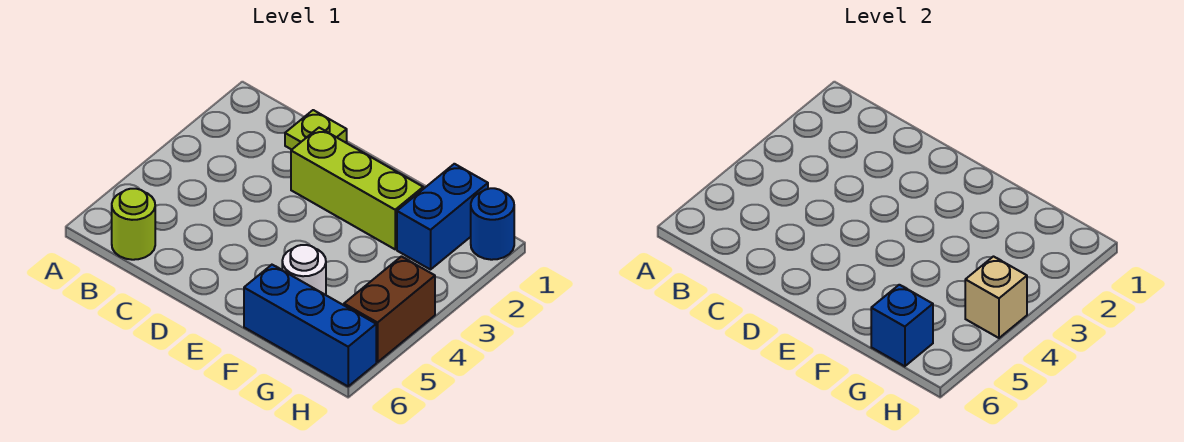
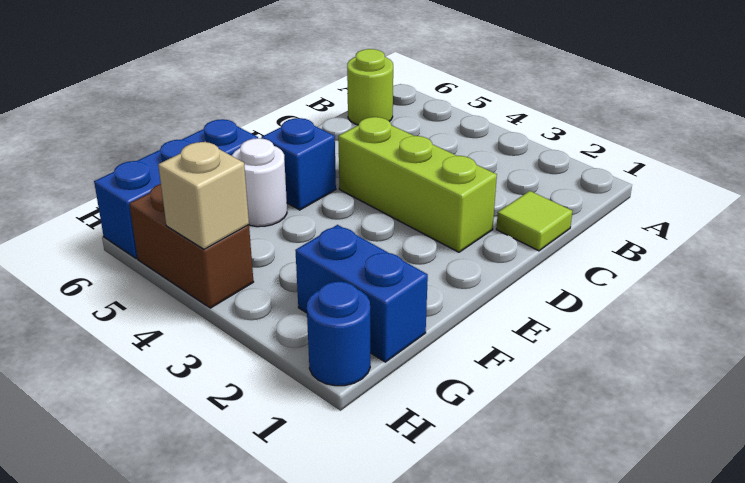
lime 1x1 plate [285,110,347,150] -> lime 1x1 tile [496,191,572,251]
lime 1x3 brick [291,128,423,249] -> lime 1x3 brick turned to [338,117,497,252]
blue 1x1 brick [871,285,933,366] -> blue 1x1 brick moved to [262,118,336,210]

